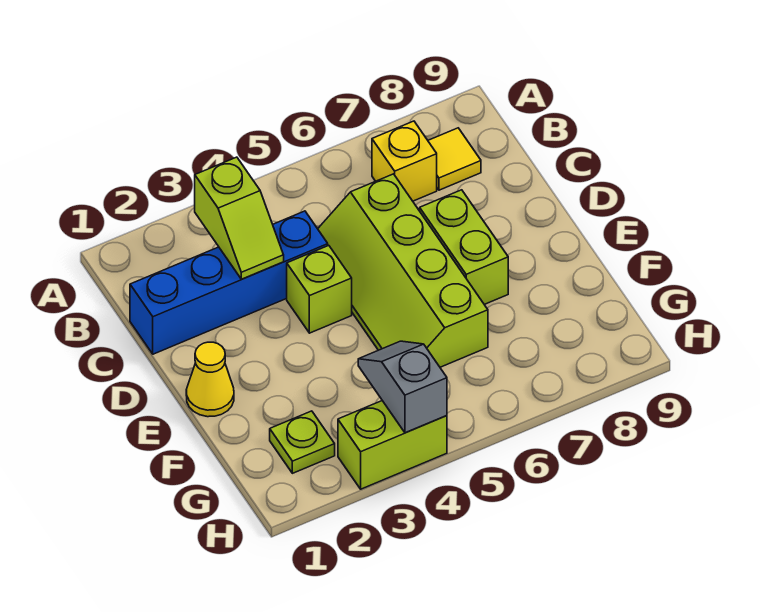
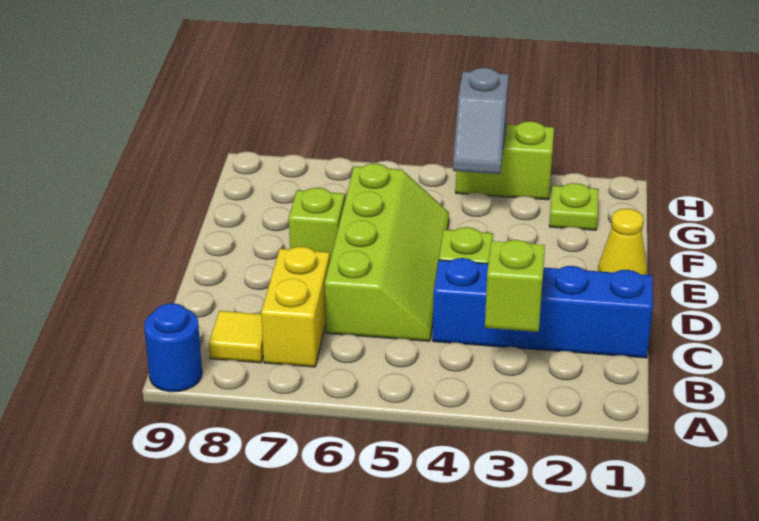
none -> blue 1x1 round brick [144,303,202,392]
yellow 1x1 brick [372,121,437,201] -> yellow 1x2 brick [261,247,330,367]
lime 1x2 brick [420,190,508,304] -> lime 1x1 brick [289,188,345,260]

